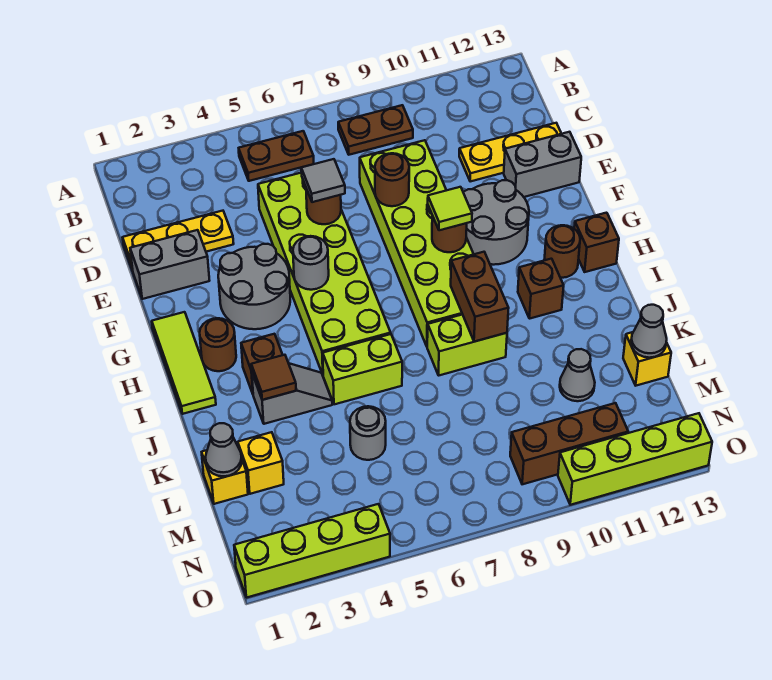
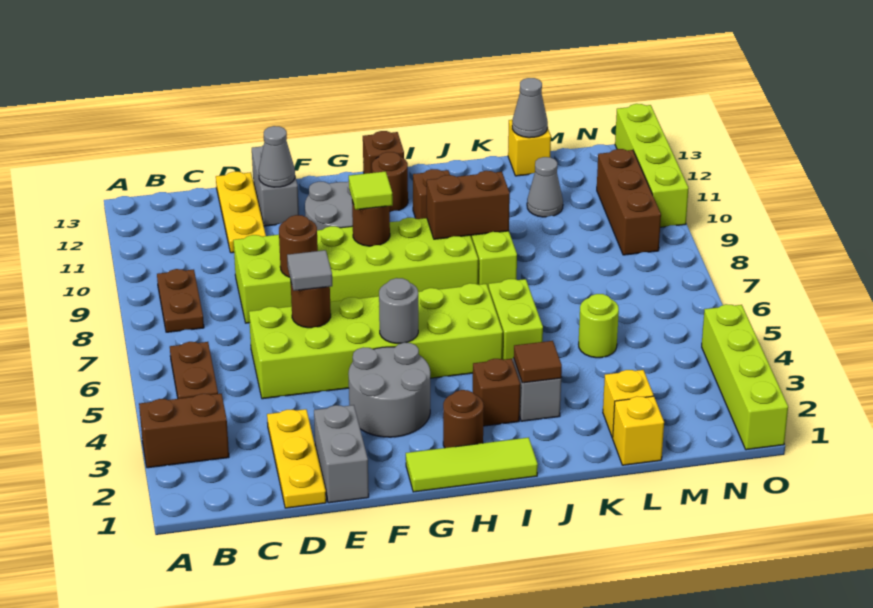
none -> brown 1x2 brick [139,394,229,468]
grey 1x1 cone [205,423,242,476] -> grey 1x1 cone moved to [259,126,295,187]
grey 1x1 round brick [350,406,386,460] -> lime 1x1 round brick [579,294,619,358]

